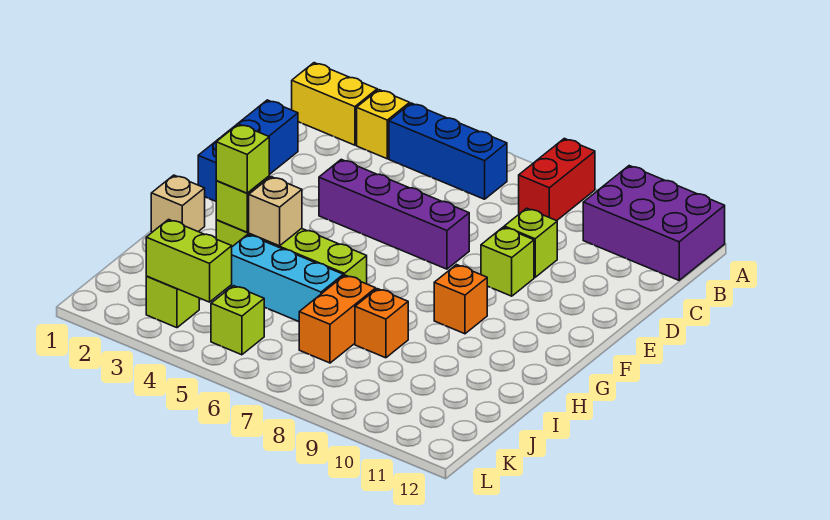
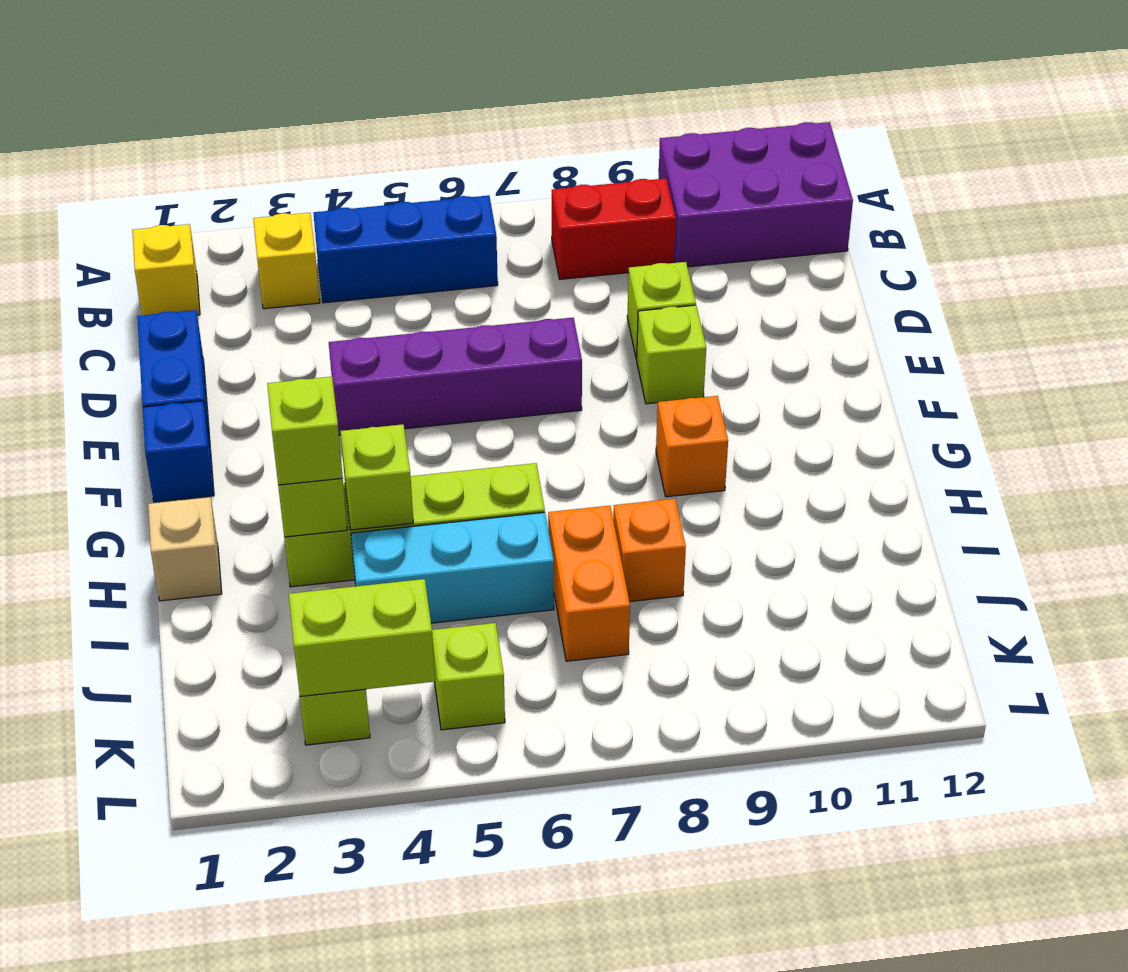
red 1x2 brick [519,138,595,221] -> red 1x2 brick turned to [552,179,676,279]
yellow 1x2 brick [292,63,377,145] -> yellow 1x1 brick [132,224,200,315]
tan 1x1 brick [249,177,302,246] -> lime 1x1 brick [340,424,413,530]

